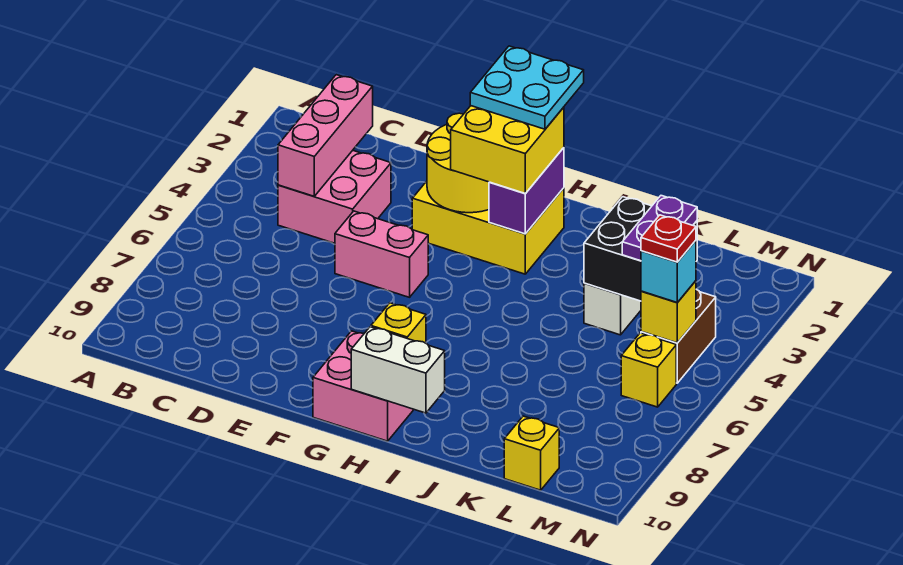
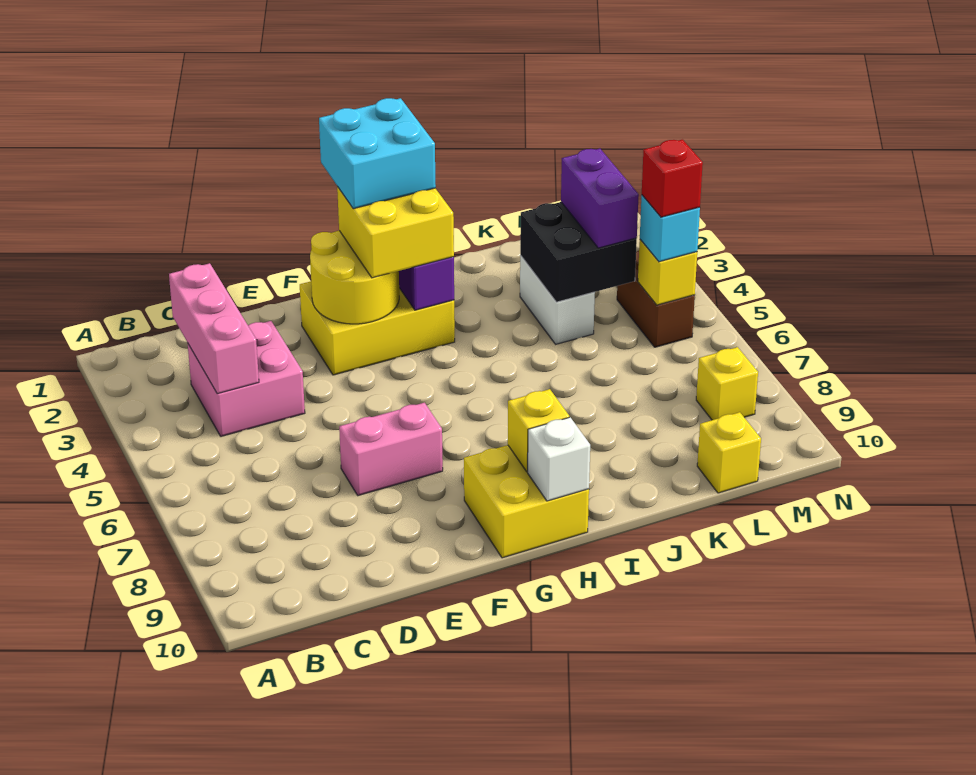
pink 1x2 brick [335,211,428,297] -> pink 1x2 brick moved to [339,403,443,496]
cyan 2x2 plate [470,46,584,129] -> cyan 2x2 brick [319,98,436,209]
pink 2x2 brick [313,331,414,441] -> yellow 2x2 brick [464,445,589,558]
white 1x2 brick [351,327,445,413] -> white 1x1 brick [528,417,590,501]
purple 1x2 plate [622,196,697,261] -> purple 1x2 brick [561,149,639,248]
red 1x1 plate [641,215,696,262] -> red 1x1 brick [642,140,703,217]
yellow 1x1 brick [621,333,676,407] -> yellow 1x1 brick moved to [696,347,758,420]

